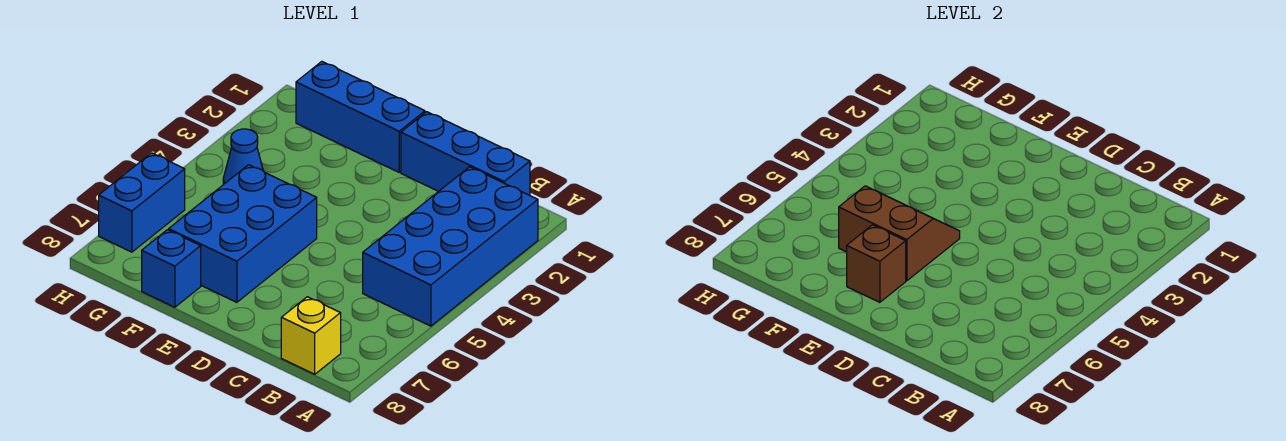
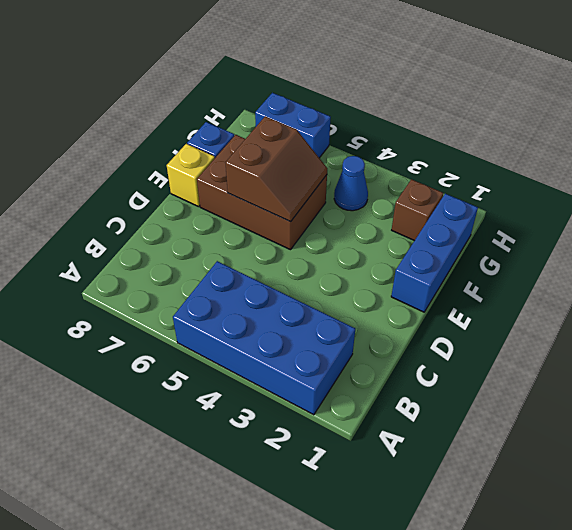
blue 1x3 brick [401,112,530,195] -> none
yellow 1x1 brick [281,297,341,374] -> yellow 1x1 brick moved to [167,144,215,207]
blue 2x3 brick [169,165,317,302] -> brown 2x3 brick [197,135,327,250]
brown 1x1 brick [847,225,906,302] -> brown 1x1 brick moved to [392,179,443,241]

